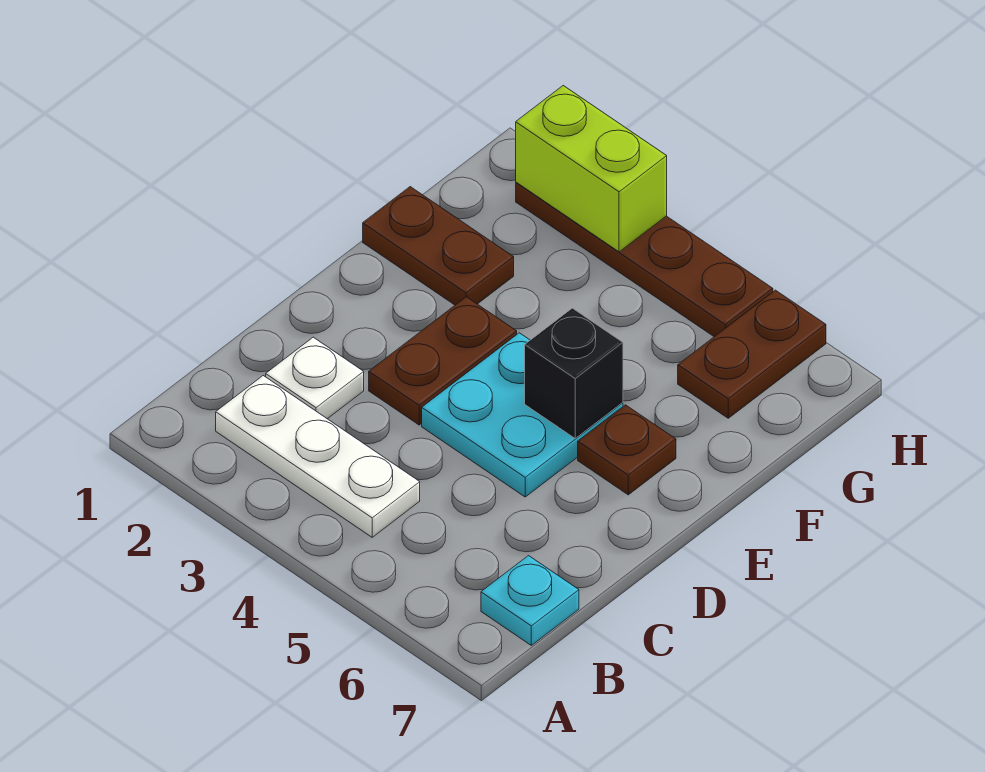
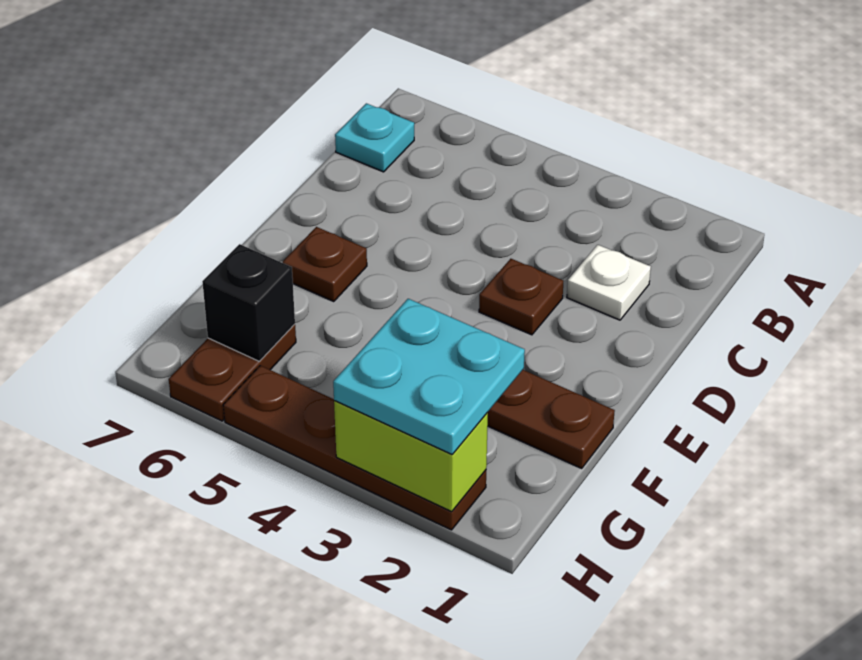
white 1x3 plate [216,376,420,537] -> none
brown 1x2 plate [369,297,517,425] -> brown 1x1 plate [479,259,564,335]
cyan 2x2 plate [422,333,623,497] -> cyan 2x2 plate moved to [333,299,525,455]
black 1x1 brick [525,308,623,438] -> black 1x1 brick moved to [202,244,295,362]

